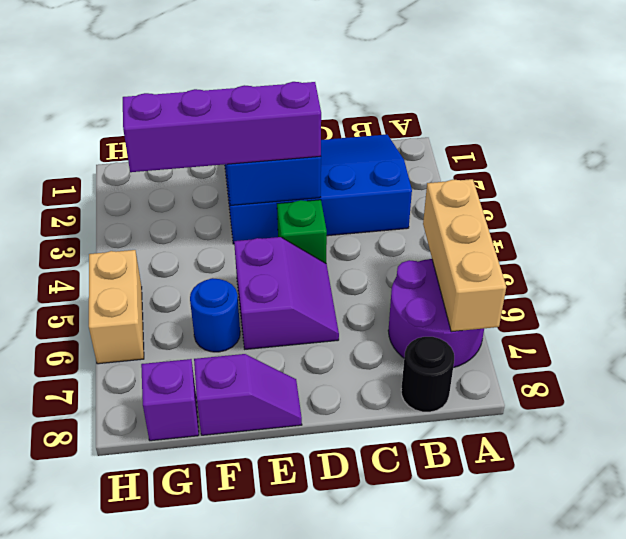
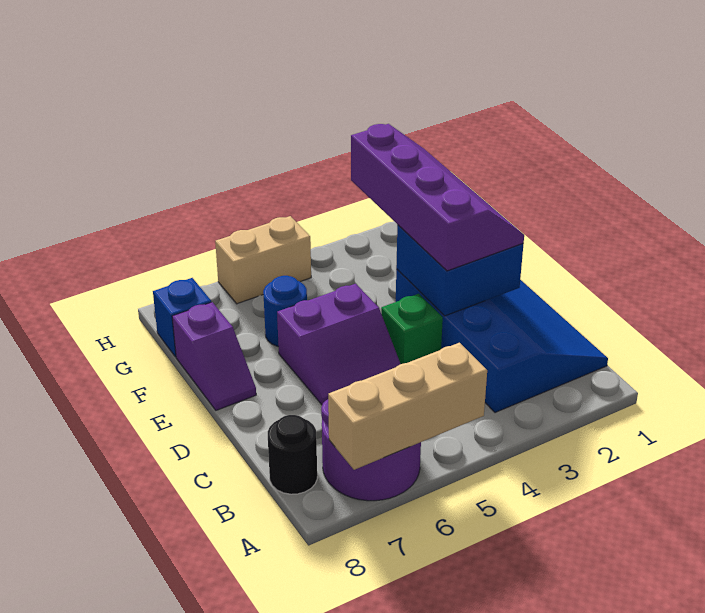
purple 1x1 brick [141,359,199,441] -> blue 1x1 brick [153,278,211,357]

